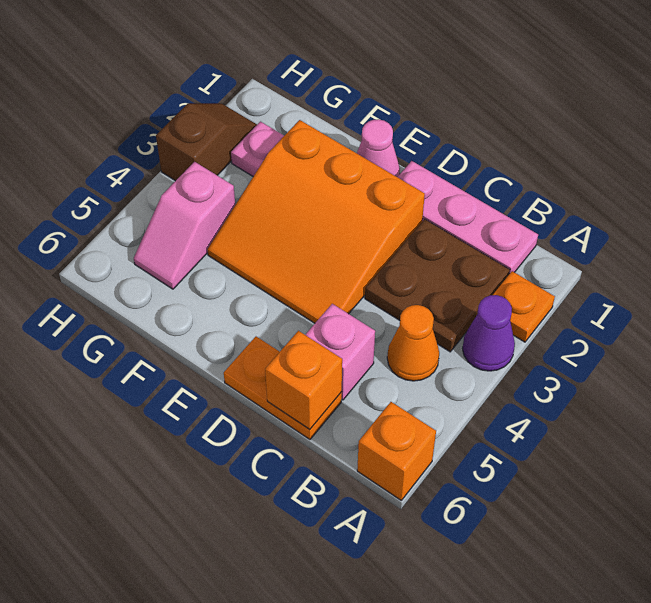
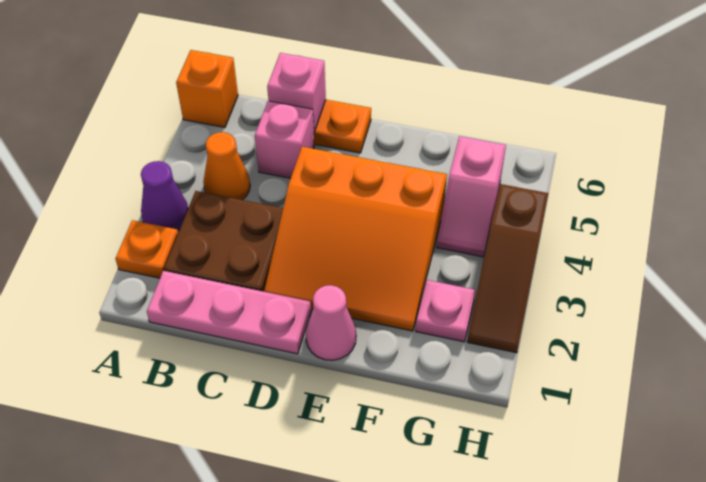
orange 1x1 brick [265,331,342,429] -> pink 1x1 brick [267,53,326,132]
orange 3x3 slope [207,120,425,323] -> orange 3x3 slope turned to [264,147,447,331]
pink 1x2 slope [134,162,235,289] -> pink 1x2 slope turned to [437,136,506,257]
brown 1x2 slope [156,103,257,181] -> brown 1x3 slope [467,184,548,353]

